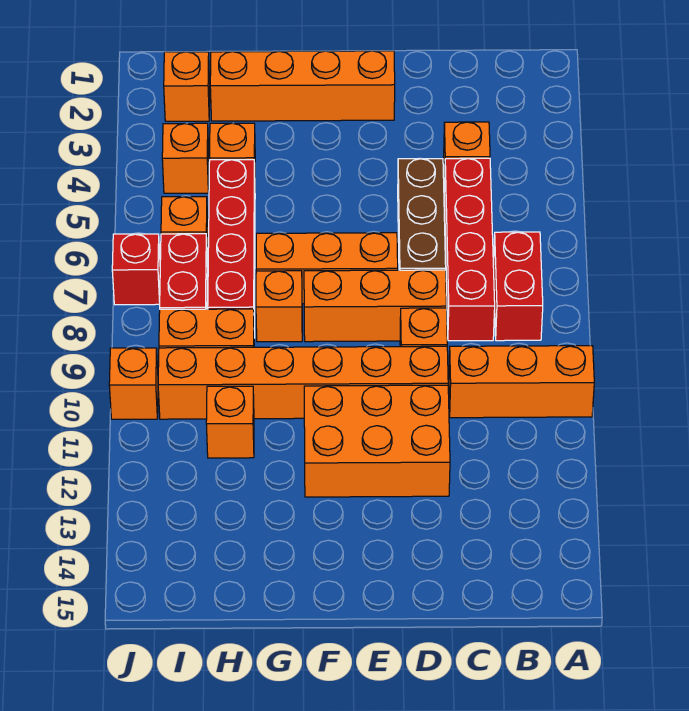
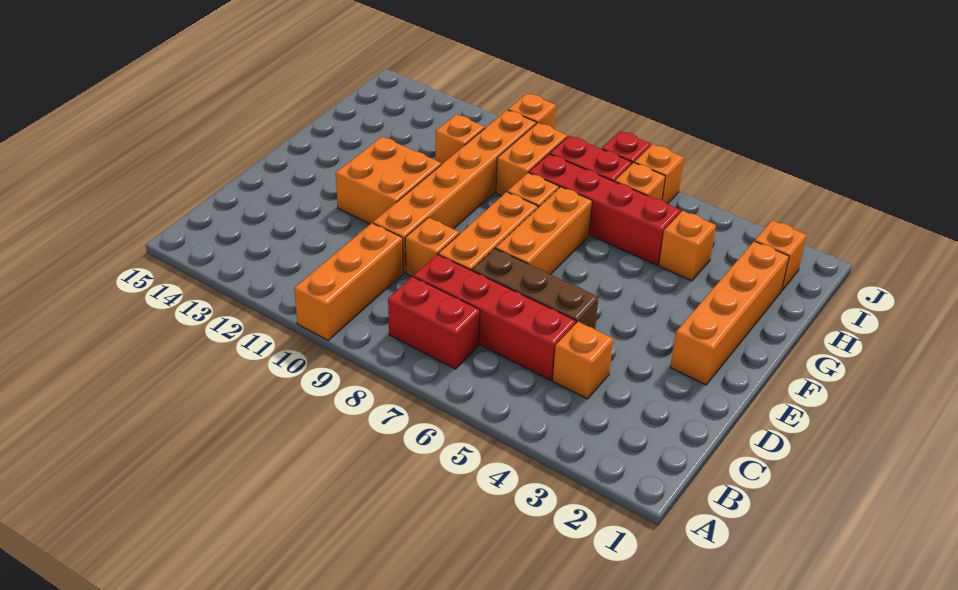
orange 2x3 brick [304,385,450,497] -> orange 2x2 brick [336,137,441,224]
orange 1x1 brick [162,123,209,193] -> orange 1x1 brick moved to [635,144,684,204]

